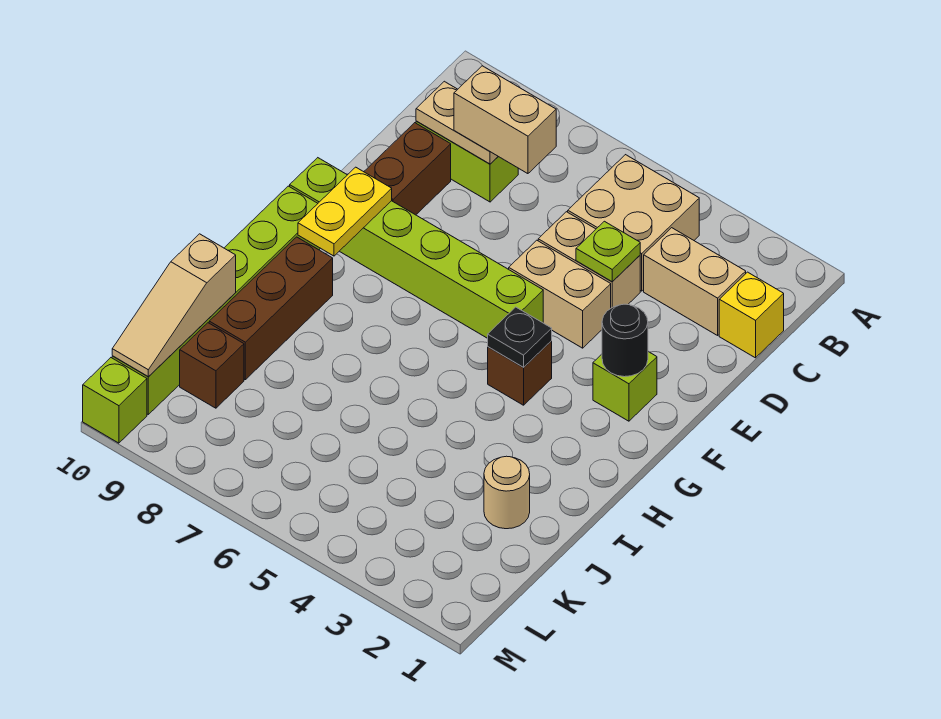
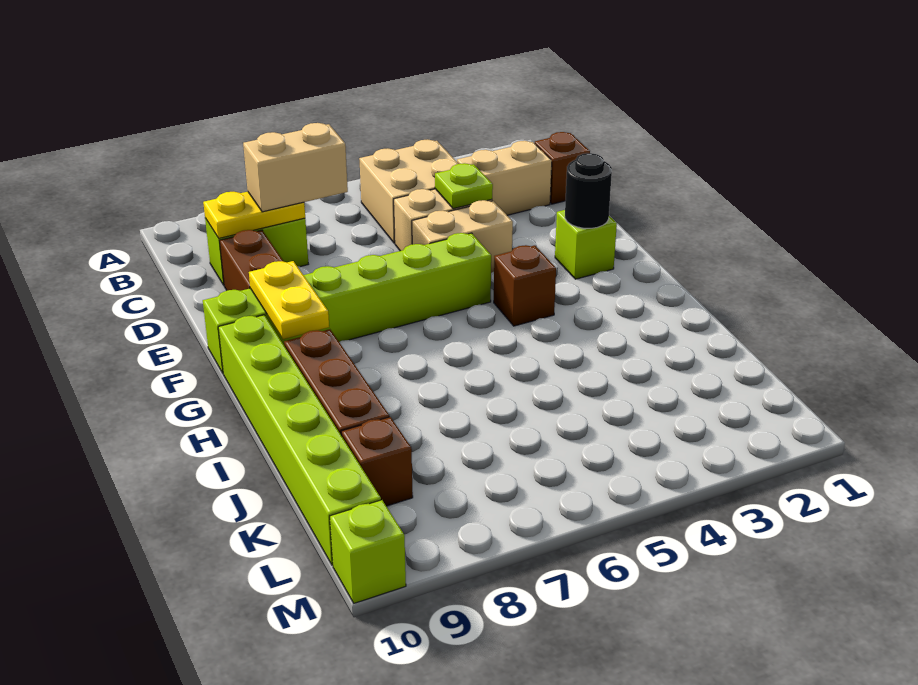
yellow 1x1 brick [719,272,784,358] -> brown 1x1 brick [534,132,590,204]
tan 1x2 plate [416,81,498,164] -> yellow 1x2 plate [203,192,305,238]
black 1x1 plate [488,307,552,368] -> none
tan 1x1 round brick [484,456,530,529] -> none
tan 1x3 slope [112,234,236,376] -> none

